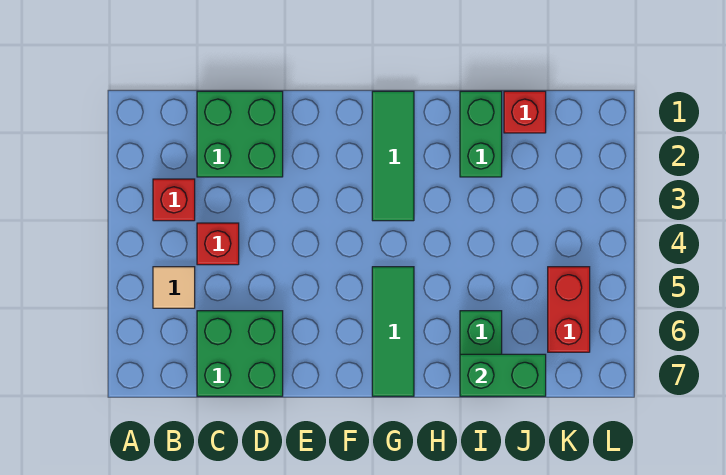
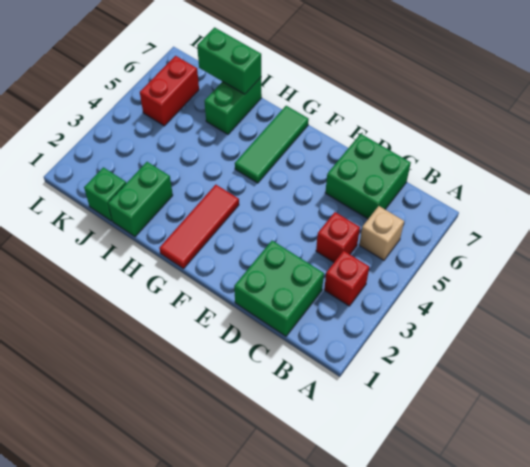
tan 1x1 tile [153,267,195,308] -> tan 1x1 brick [359,206,404,260]
green 1x3 tile [372,91,414,221] -> red 1x3 tile [159,185,239,269]
red 1x1 brick [504,91,546,133] -> green 1x1 brick [84,167,126,221]

